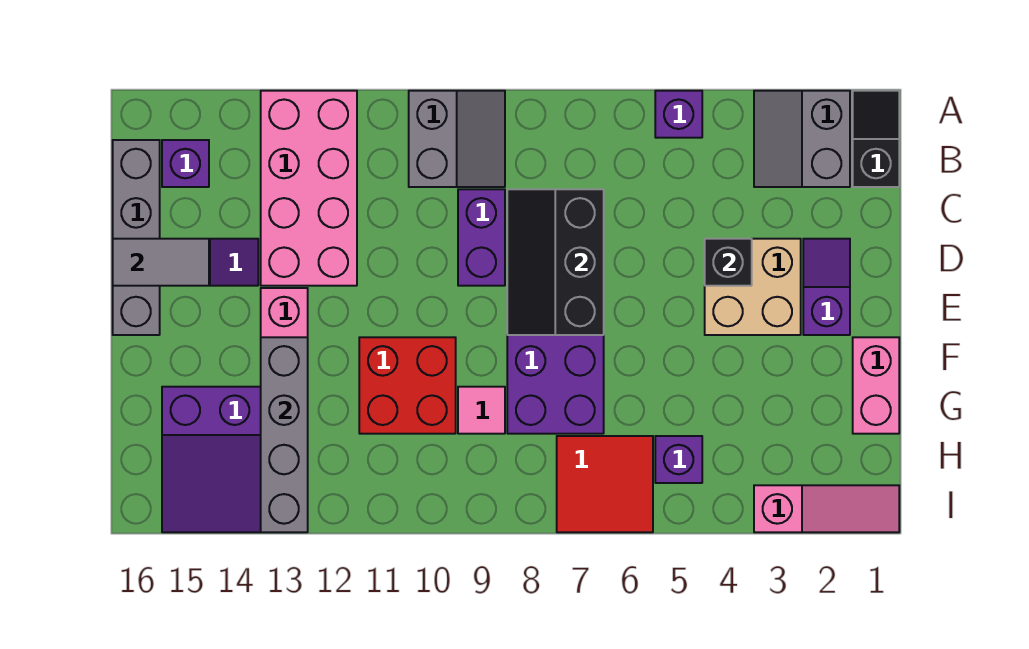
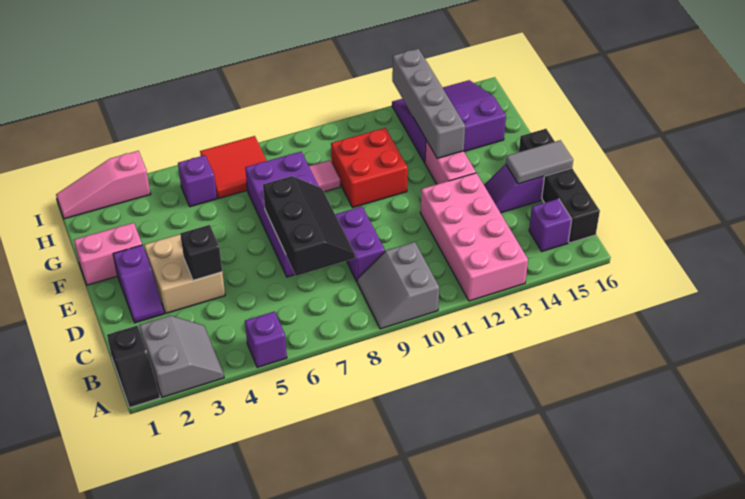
grey 1x4 brick [113,140,160,335] -> black 1x4 brick [519,129,600,243]
pink 1x2 brick [853,337,899,434] -> pink 1x2 brick turned to [74,223,142,285]

